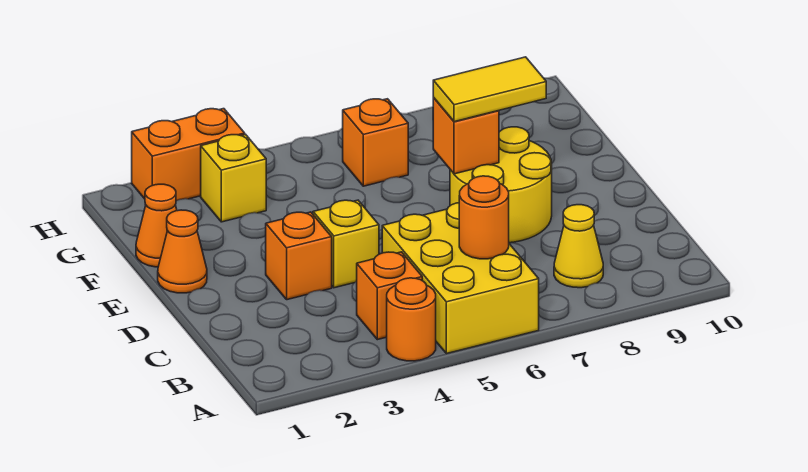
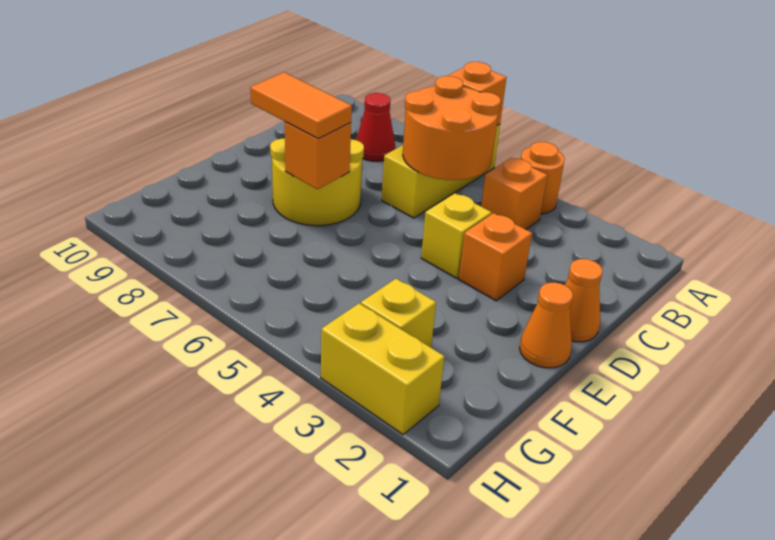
yellow 2x3 brick [382,203,539,354] -> yellow 1x3 brick [382,124,500,218]
orange 1x1 round brick [459,176,509,259] -> orange 2x2 round brick [403,76,501,180]
yellow 1x1 cone [554,205,603,288] -> red 1x1 cone [356,93,395,161]
yellow 1x2 tile [433,57,546,122] -> orange 1x2 tile [250,72,352,139]
orange 1x1 cone [136,184,177,267] -> orange 1x1 cone moved to [565,259,603,342]
orange 1x1 brick [343,99,408,186] -> orange 1x1 brick moved to [448,62,506,126]
orange 1x2 brick [132,109,245,201] -> yellow 1x2 brick [321,303,444,435]

